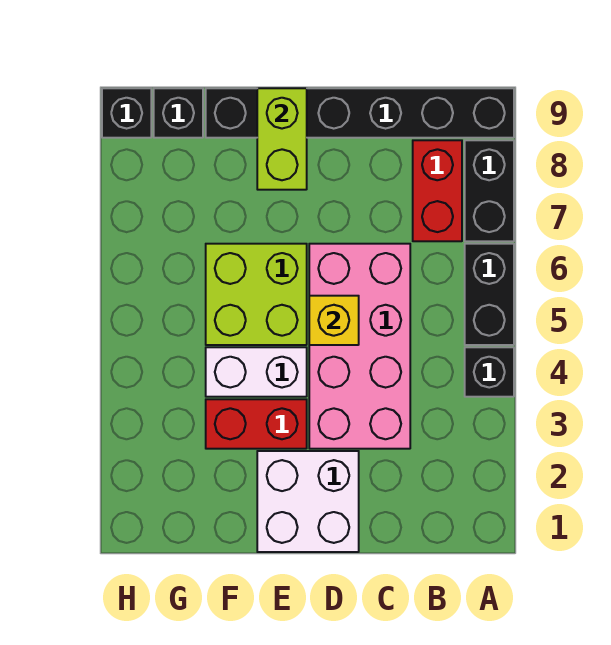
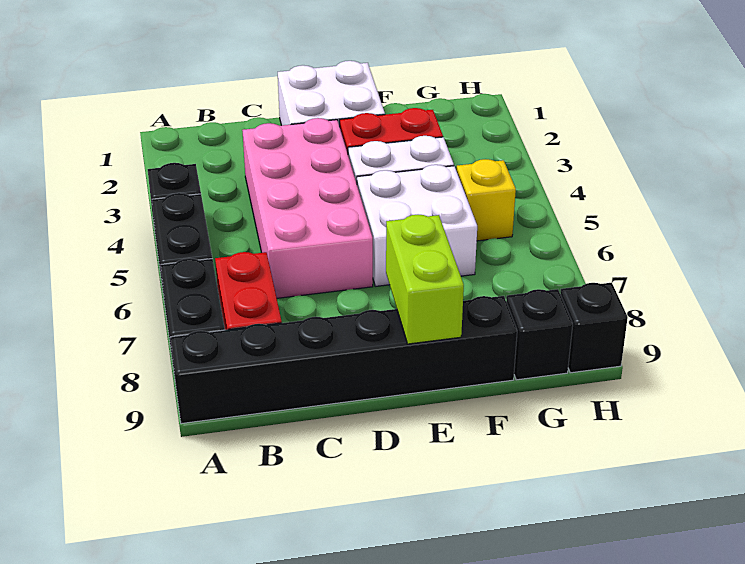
yellow 1x1 brick [309,296,359,345] -> yellow 1x1 brick moved to [457,159,516,241]
lime 2x2 brick [206,244,307,345] -> white 2x2 brick [357,165,477,286]

